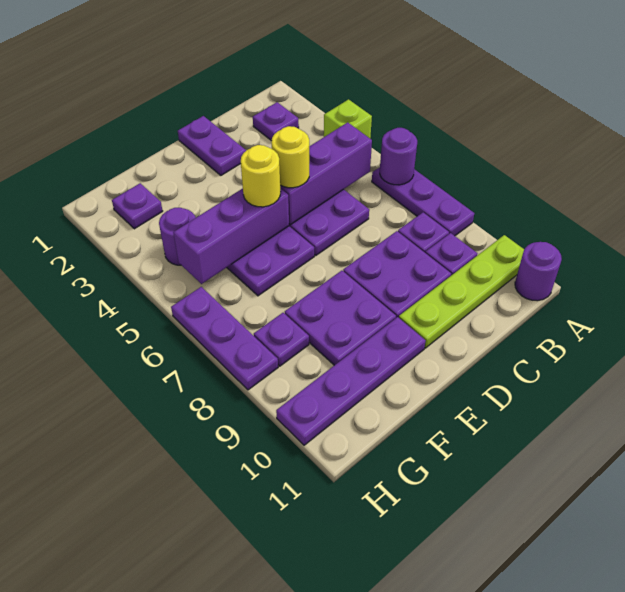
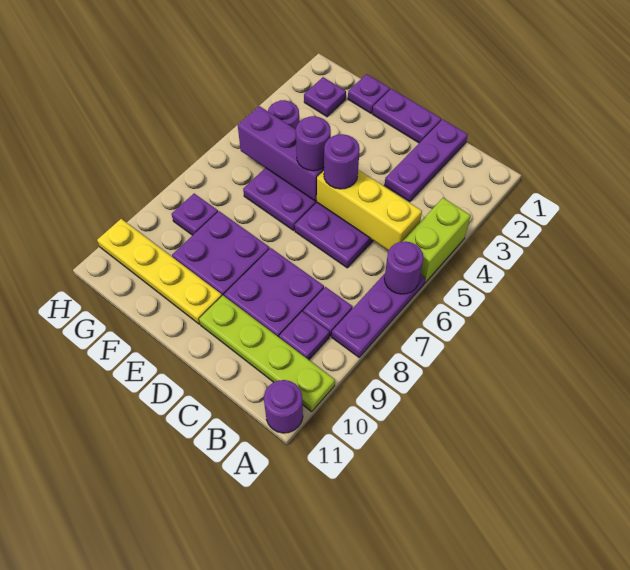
lime 1x1 brick [324,99,372,138] -> lime 1x2 brick [402,198,471,283]
purple 1x1 plate [253,102,299,141] -> purple 1x1 plate moved to [348,74,390,113]
purple 1x3 brick [280,122,372,225] -> yellow 1x3 brick [316,170,422,250]
purple 1x2 plate [178,116,246,175] -> purple 1x2 plate turned to [373,89,441,143]
yellow 1x1 round brick [271,126,309,188] -> purple 1x1 round brick [324,134,360,189]
yellow 1x1 round brick [241,145,280,207] -> purple 1x1 round brick [296,116,331,171]
purple 1x4 plate [276,317,426,445] -> yellow 1x4 plate [97,219,222,324]
purple 1x3 plate [171,287,278,390] -> purple 1x3 plate moved to [385,119,468,202]

